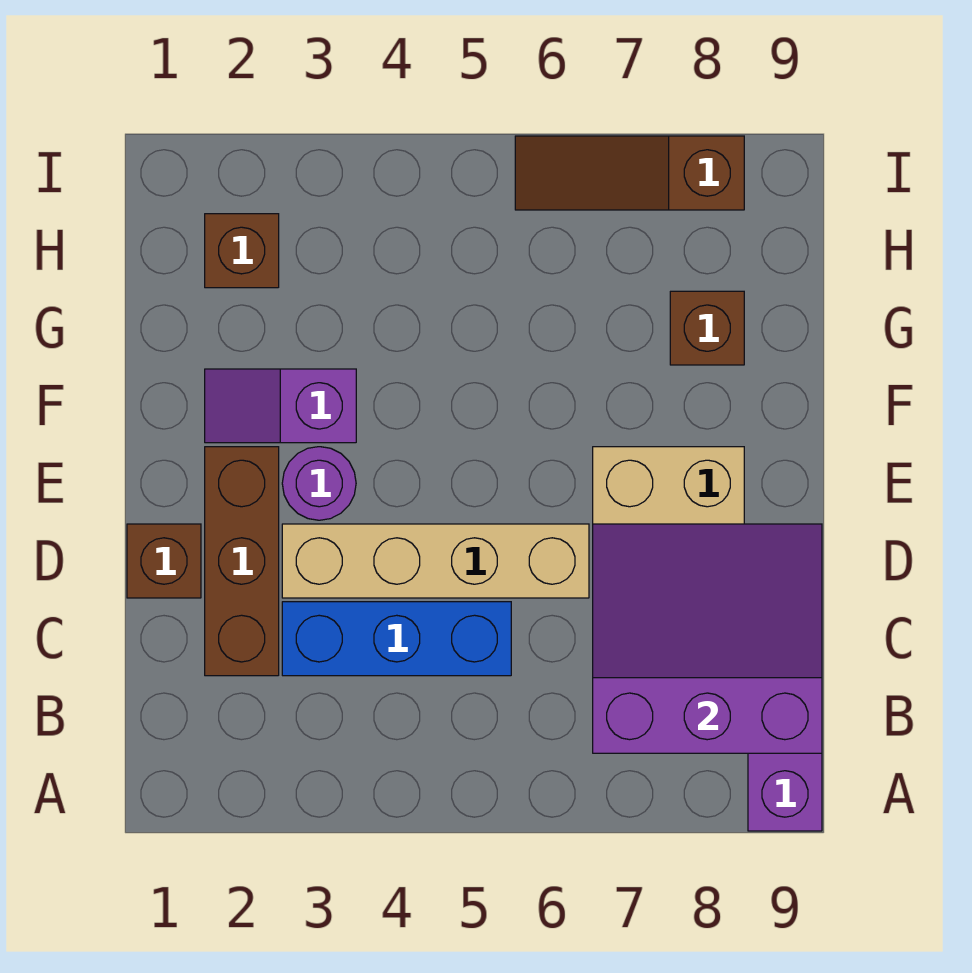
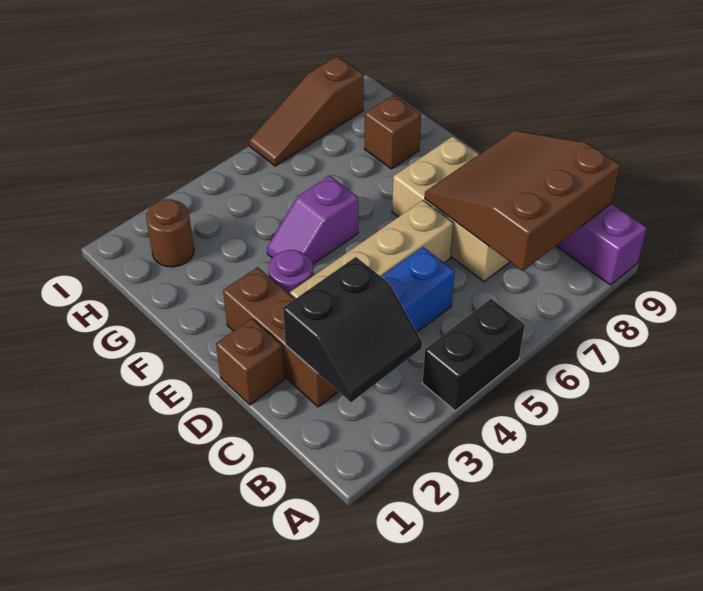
none -> black 1x2 brick [423,299,525,411]
none -> black 2x2 slope [283,257,422,402]
purple 3x3 slope [593,524,822,753] -> brown 3x3 slope [425,130,620,271]
purple 1x2 slope [205,369,356,443] -> purple 1x2 slope moved to [267,176,358,264]
brown 1x1 brick [205,214,279,288] -> brown 1x1 round brick [146,199,194,267]

